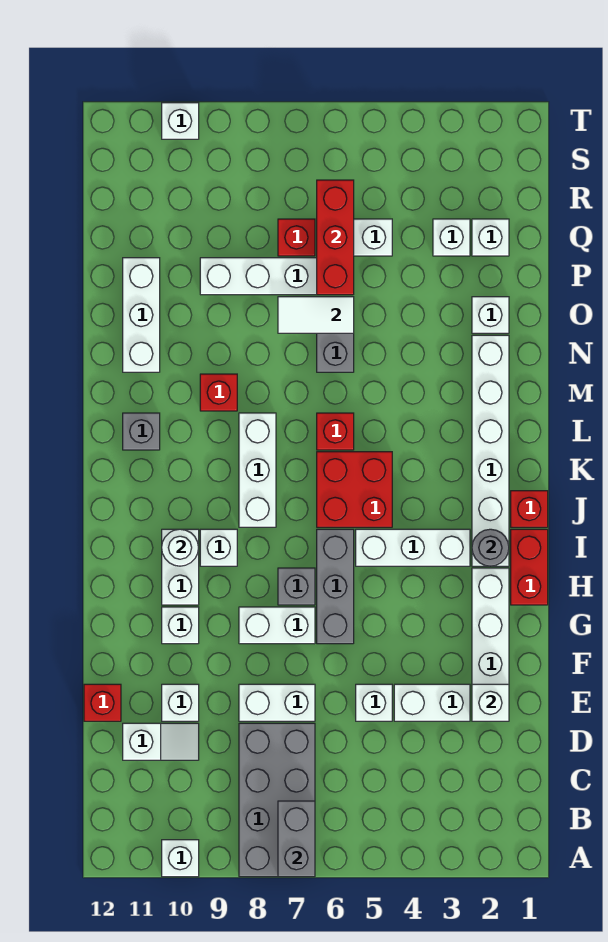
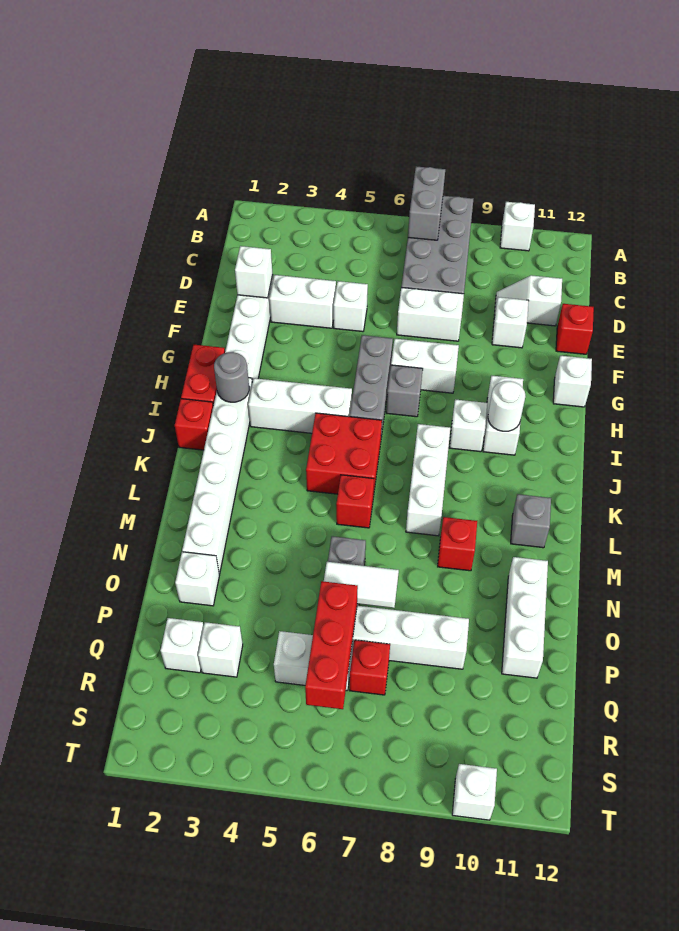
white 1x1 brick [162,607,199,644] -> white 1x1 brick moved to [553,356,592,407]

